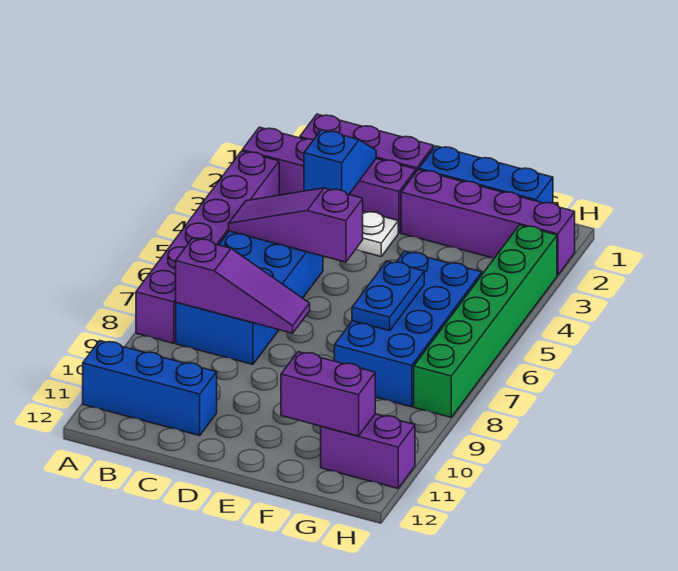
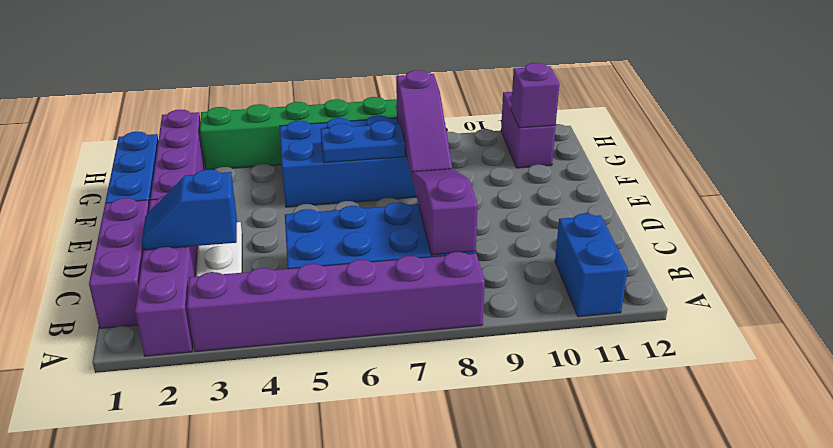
blue 1x3 brick [83,341,217,436] -> blue 1x2 brick [555,214,628,317]
purple 1x3 slope [229,188,363,262] -> purple 1x3 slope moved to [396,70,452,176]
purple 1x2 brick [281,352,375,436] -> purple 1x1 brick [511,63,559,128]

